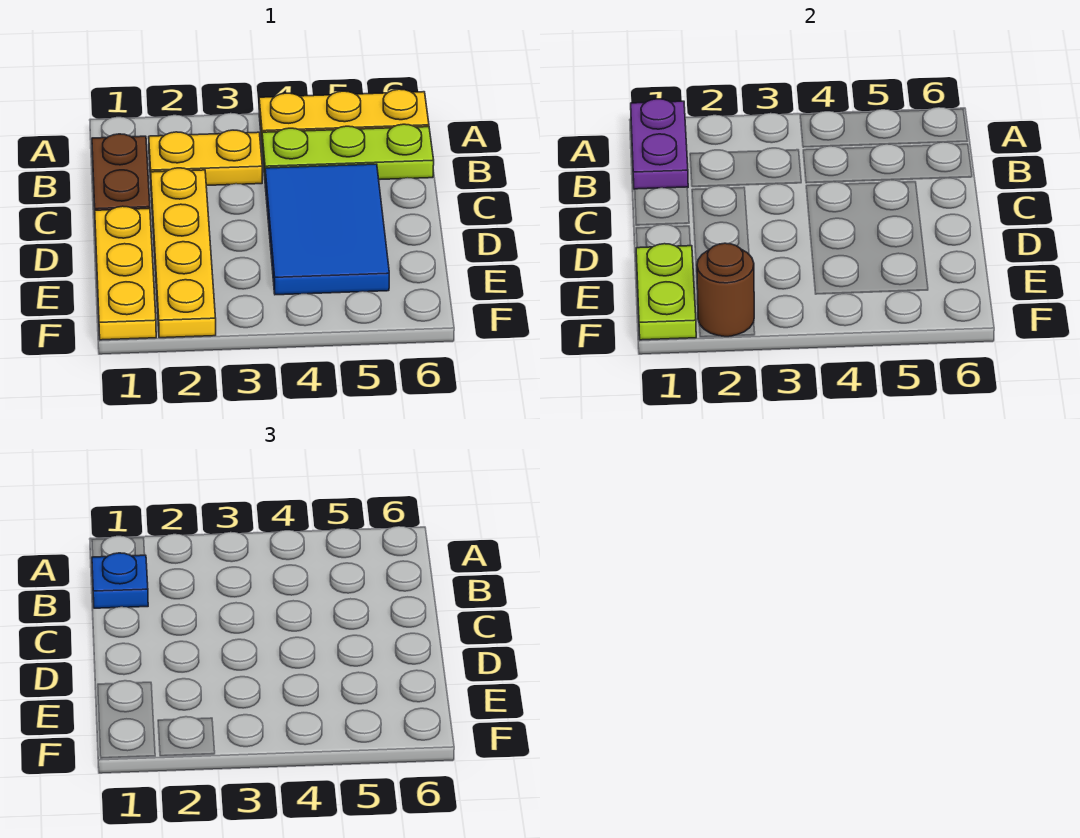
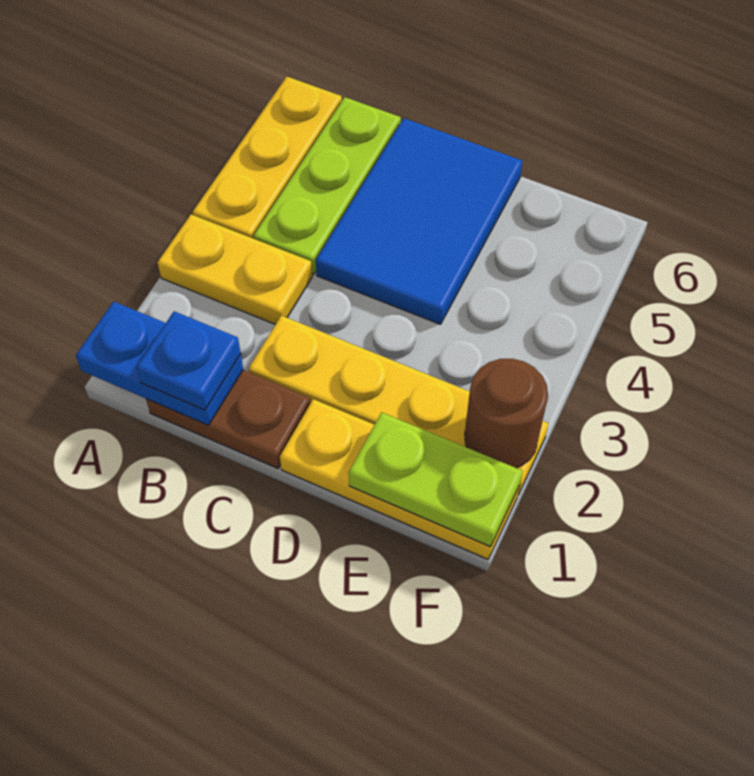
purple 1x2 plate [631,99,688,189] -> blue 1x2 plate [76,302,243,425]
yellow 1x2 plate [149,130,262,186] -> yellow 1x2 plate turned to [157,214,312,324]
blue 2x3 tile [265,164,389,295] -> blue 2x3 tile turned to [316,118,523,324]

